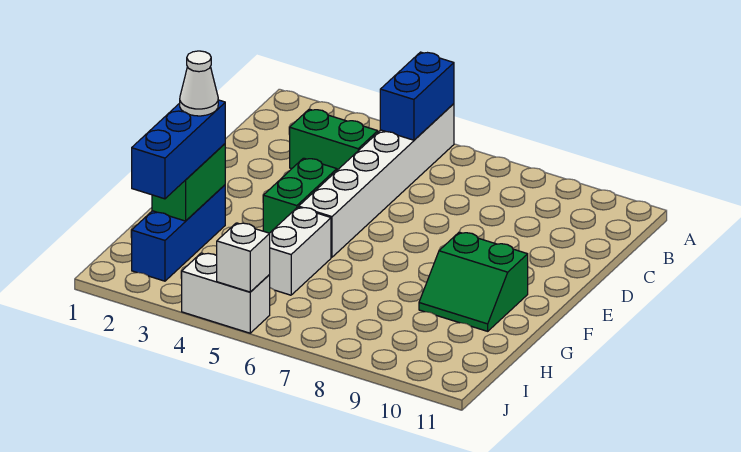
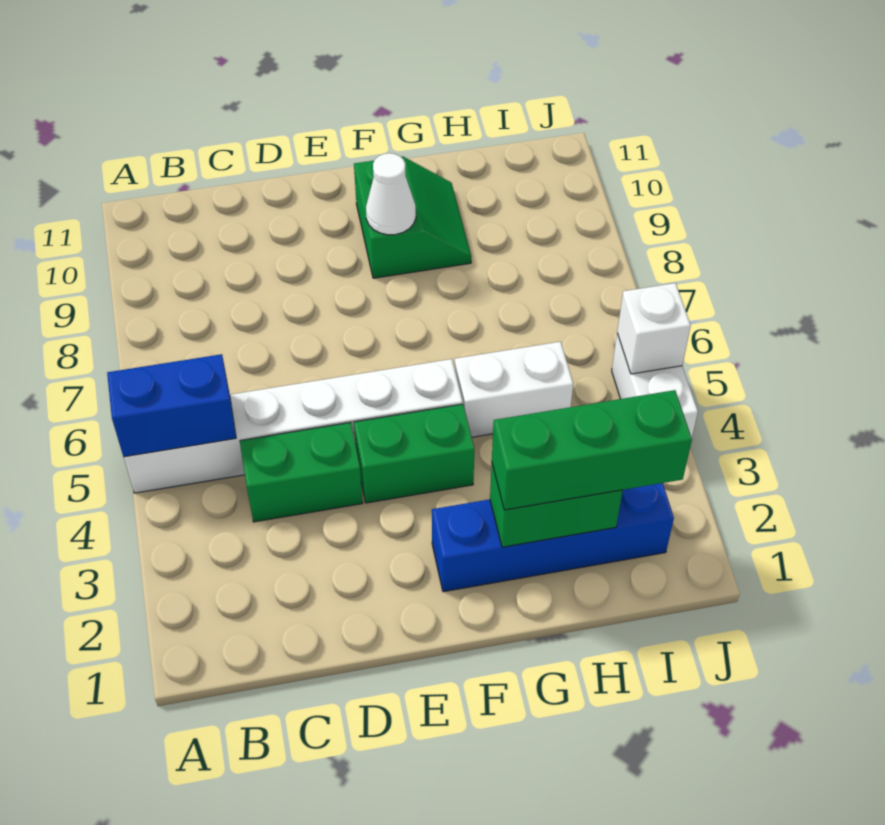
green 1x2 brick [290,109,378,170] -> green 1x2 brick turned to [240,422,363,522]
blue 1x3 brick [132,185,225,281] -> blue 1x4 brick [432,483,674,592]
blue 1x3 brick [132,100,225,199] -> green 1x3 brick [492,390,692,510]
white 1x1 cone [180,51,218,116] -> white 1x1 cone moved to [366,153,416,235]

